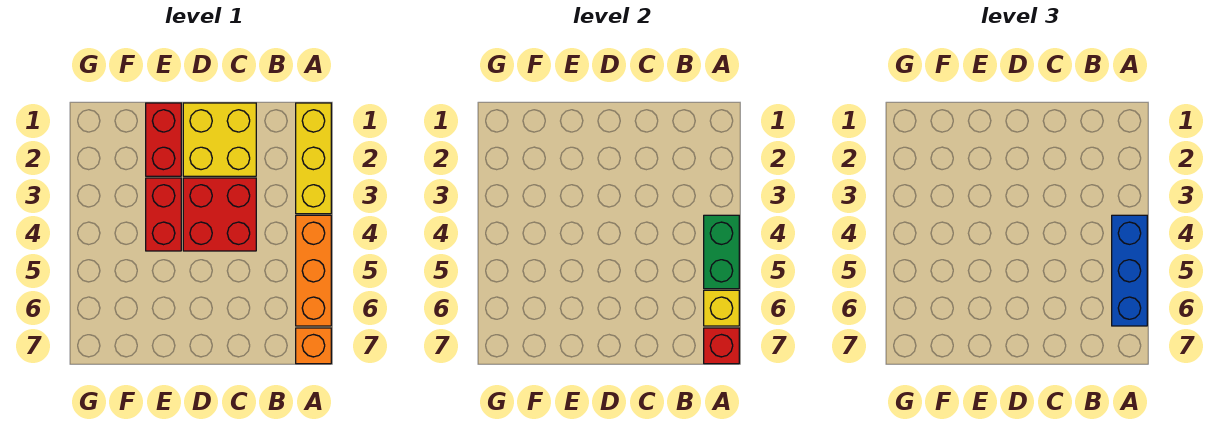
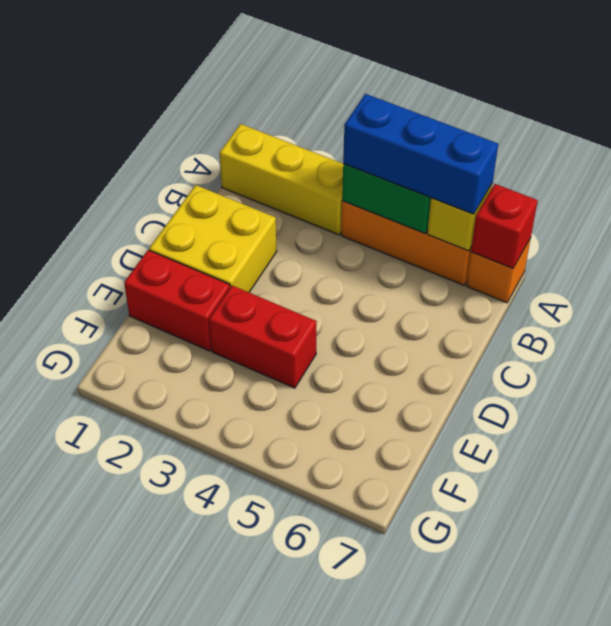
red 2x2 brick [183,178,256,251] -> none

